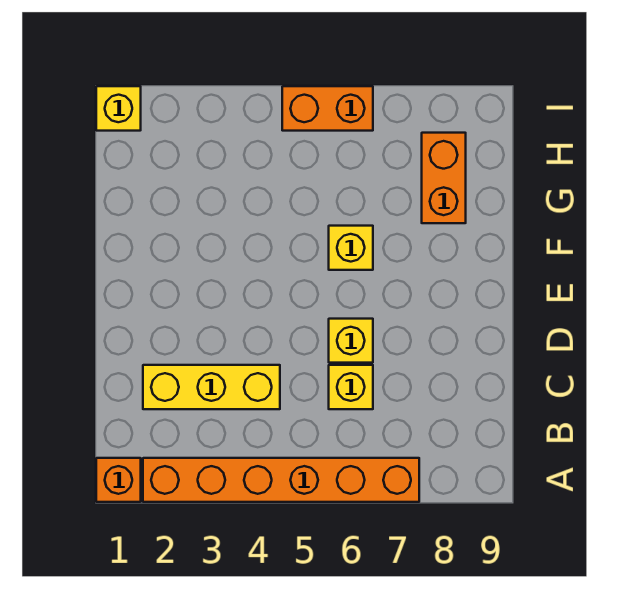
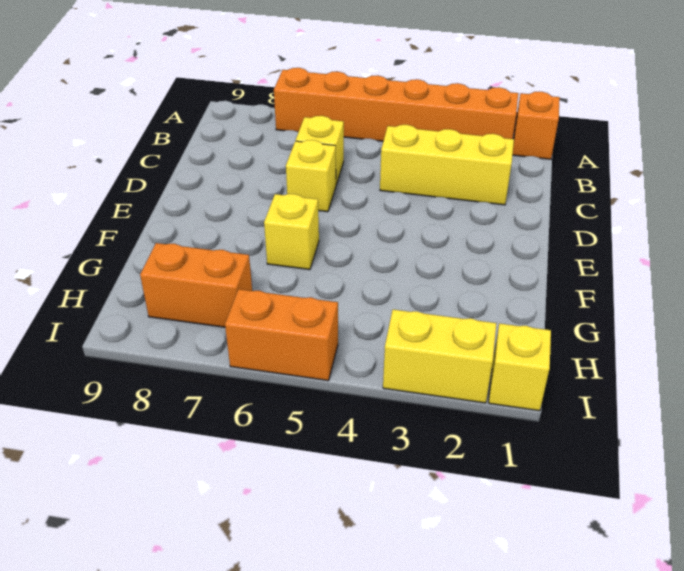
orange 1x2 brick [422,133,466,223] -> orange 1x2 brick turned to [140,243,252,327]
none -> yellow 1x2 brick [383,309,497,403]

